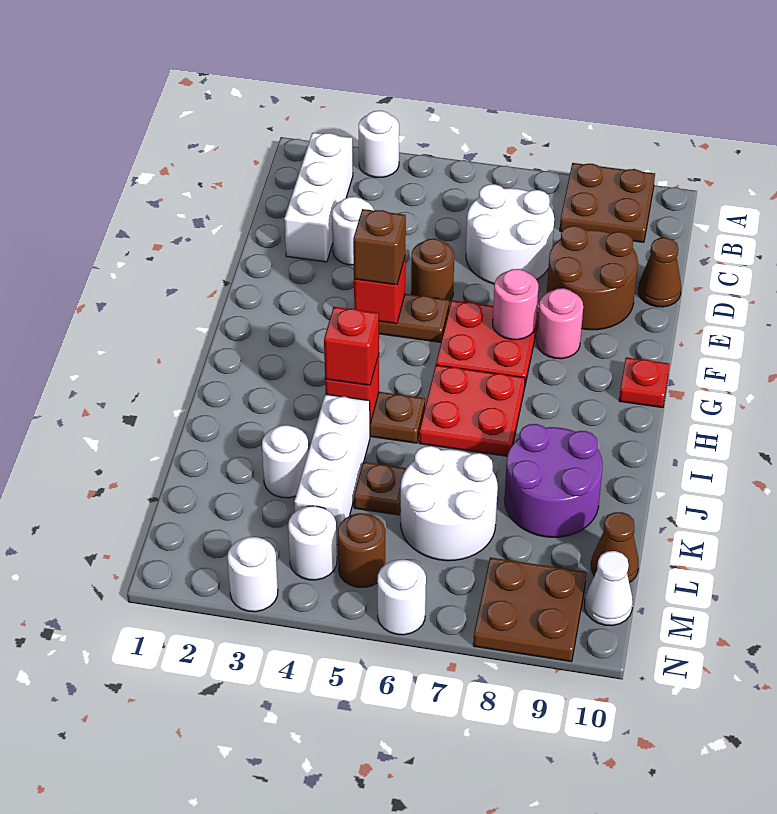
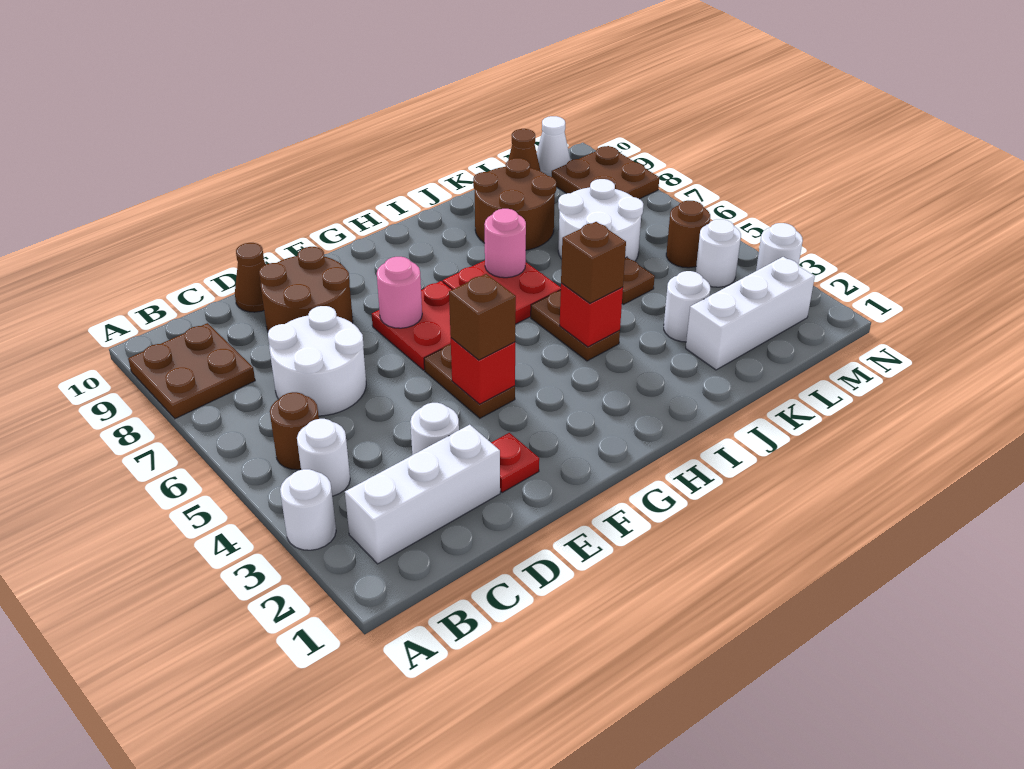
brown 1x1 round brick [411,239,454,302] -> brown 1x1 round brick moved to [270,392,319,470]
pink 1x1 round brick [537,288,583,359] -> pink 1x1 round brick moved to [484,209,526,278]
red 1x1 plate [619,358,669,408] -> red 1x1 plate moved to [491,433,539,493]
red 1x1 brick [324,307,379,385] -> brown 1x1 brick [561,222,626,303]
white 1x3 brick [294,394,370,544] -> white 1x3 brick moved to [686,257,815,370]
purple 2x2 round brick [504,424,603,537] -> brown 2x2 round brick [473,158,556,250]
white 1x1 round brick [377,560,426,635] -> white 1x1 round brick moved to [297,419,350,496]

